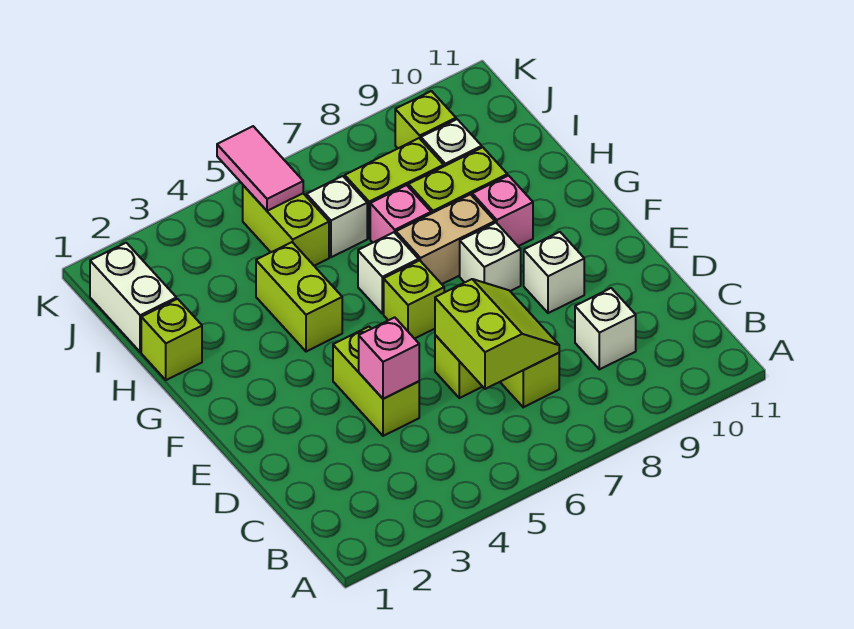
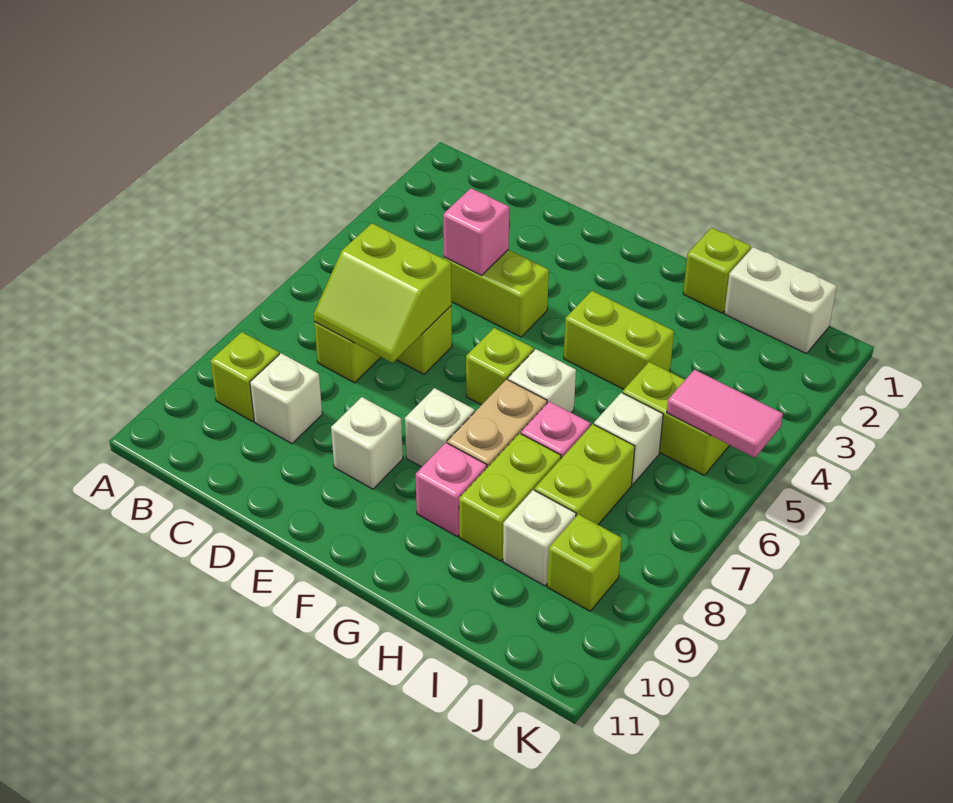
none -> lime 1x1 brick [210,332,279,421]

